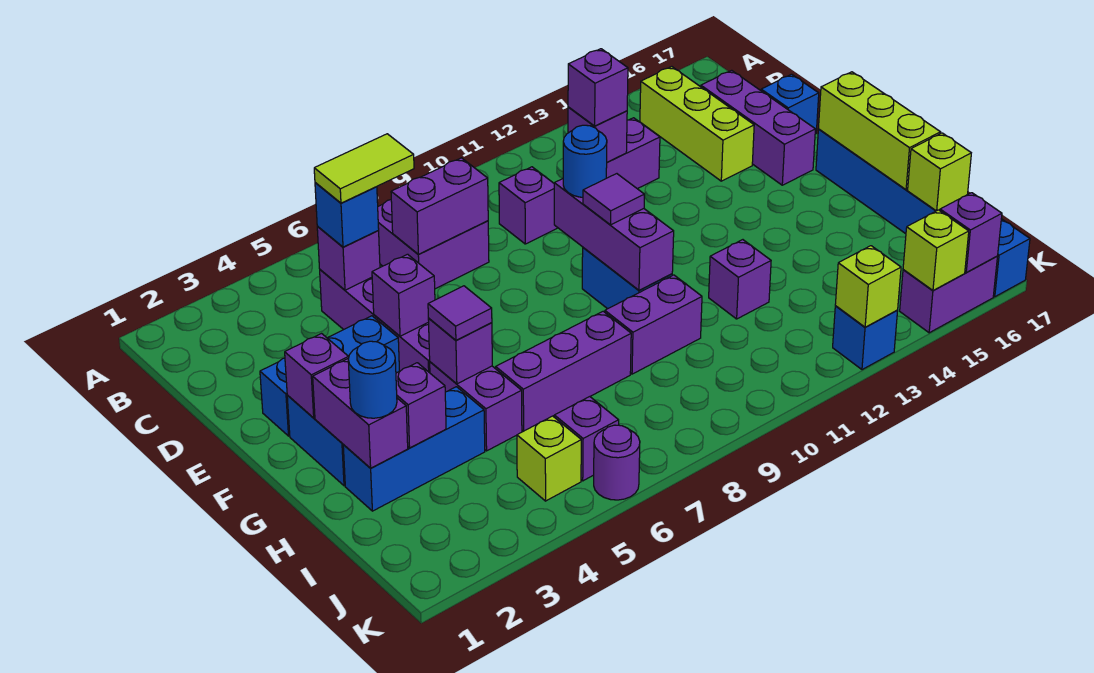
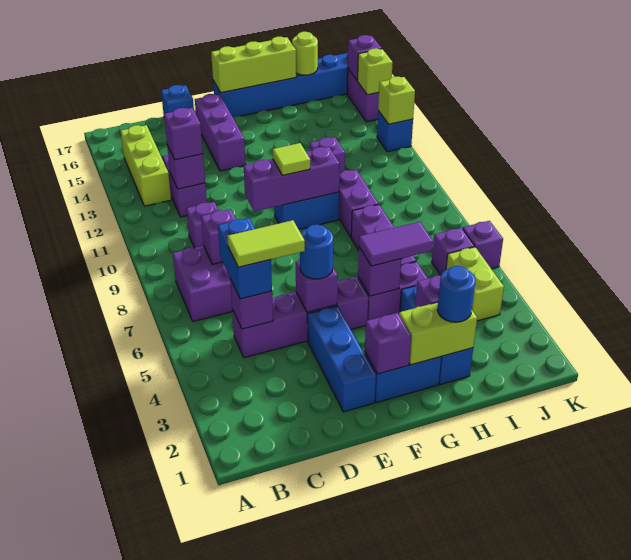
lime 1x3 brick [640,67,754,181] -> lime 1x3 brick turned to [121,125,171,206]
blue 1x1 brick [315,183,379,247] -> blue 1x2 brick [218,218,272,299]
lime 1x2 tile [314,134,414,203] -> lime 1x2 tile turned to [227,220,305,267]
purple 1x2 brick [391,158,488,255] -> purple 1x1 brick [201,209,235,264]
purple 1x3 brick [701,70,815,185] -> purple 1x3 brick turned to [195,94,246,171]
blue 1x1 round brick [563,125,607,197] -> blue 1x1 round brick moved to [300,225,333,279]
purple 1x1 tile [583,174,644,225] -> lime 1x1 tile [273,143,310,175]
purple 1x2 brick [313,359,408,468] -> lime 1x2 brick [399,302,477,365]
purple 1x1 tile [428,286,492,340] -> purple 1x2 tile [359,222,433,266]
lime 1x1 brick [908,133,971,211] -> lime 1x1 round brick [292,32,318,75]
lime 1x1 brick [517,416,581,501] -> lime 1x2 brick [446,247,504,321]
purple 1x1 round brick [594,425,640,500] -> purple 1x1 brick [463,221,503,269]

